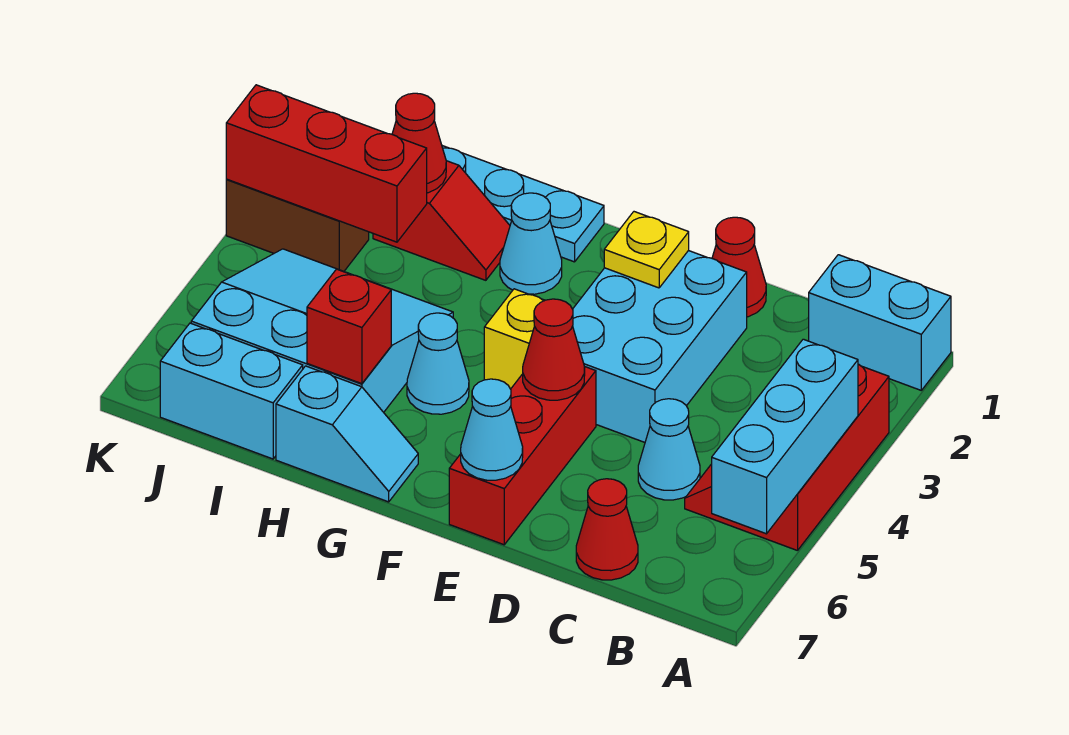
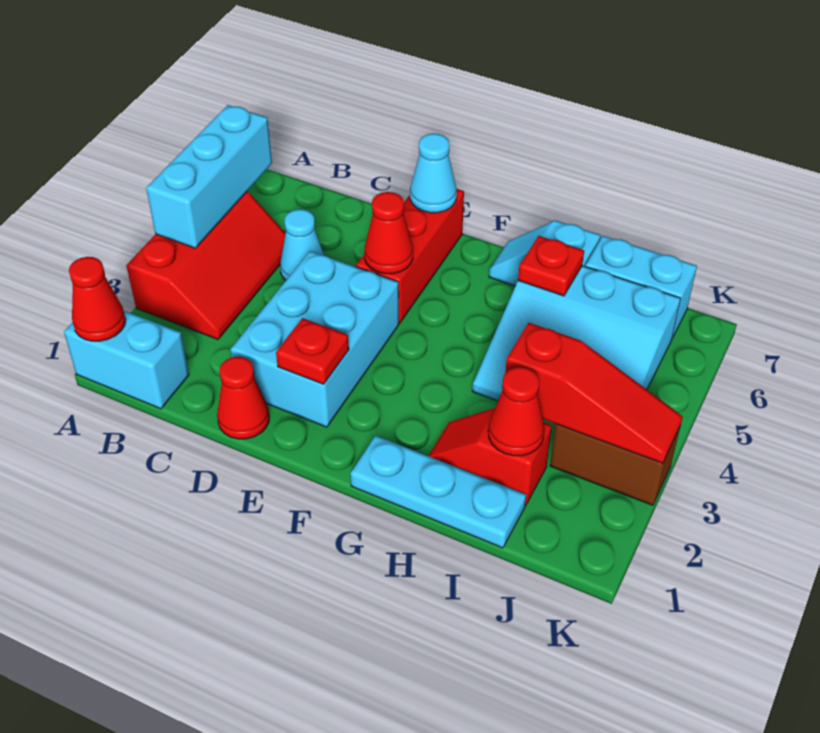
red 1x1 cone [576,479,638,580] -> red 1x1 cone moved to [69,257,126,341]
yellow 1x1 plate [604,212,689,288] -> red 1x1 plate [276,318,349,384]
yellow 1x1 brick [484,289,545,389] -> none
cyan 1x1 cone [500,193,562,294] -> none
cyan 1x1 cone [407,313,469,414] -> none
red 1x1 brick [307,269,391,384] -> red 1x1 plate [518,236,584,296]
red 1x3 brick [226,85,427,242] -> red 1x3 slope [505,323,683,464]

